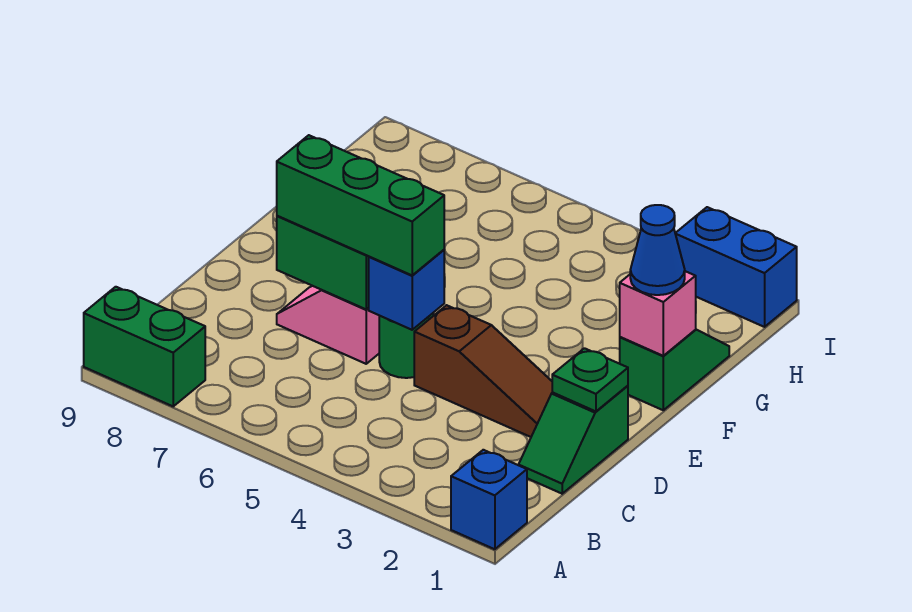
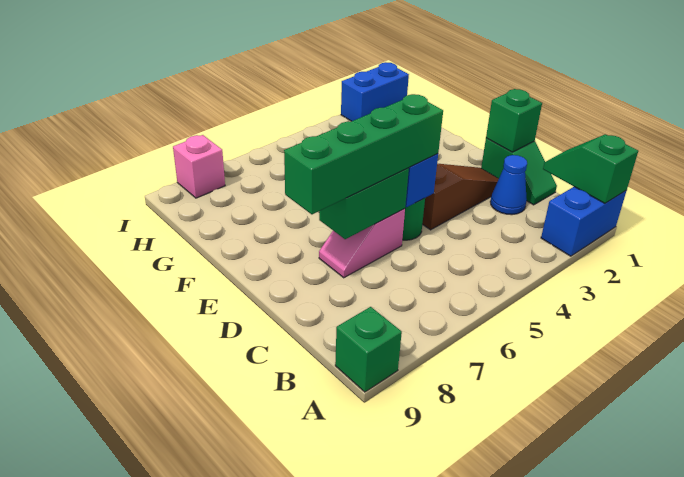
blue 1x1 brick [451,450,527,549] -> blue 1x2 brick [541,187,627,256]
green 1x2 brick [84,287,205,406] -> green 1x1 brick [335,307,402,392]
green 1x1 plate [552,348,628,411] -> green 1x1 brick [486,89,542,152]
green 1x3 brick [277,135,444,275] -> green 1x4 brick [284,94,443,214]
green 1x2 slope [620,330,729,410] -> green 1x2 slope moved to [543,134,638,203]
pink 1x1 brick [620,271,696,356] -> pink 1x1 brick moved to [173,135,225,198]
blue 1x1 cone [630,205,685,295] -> blue 1x1 cone moved to [490,155,527,215]

